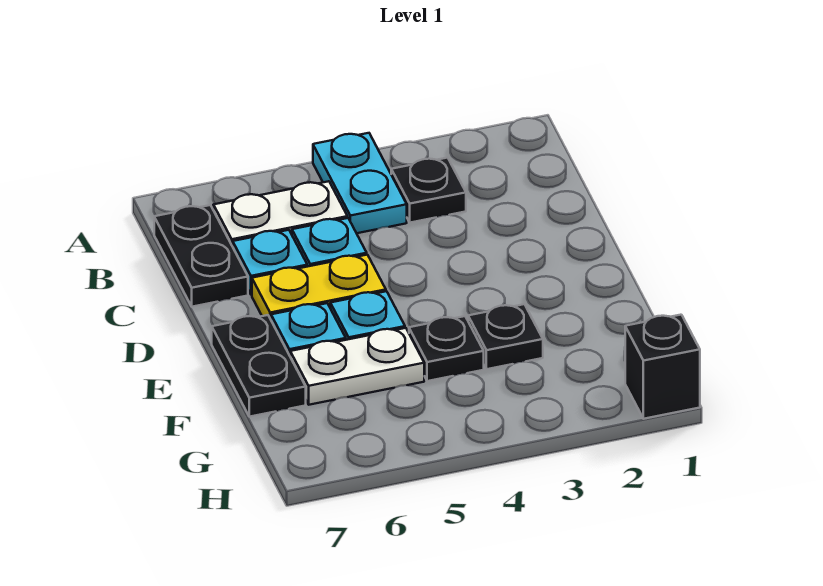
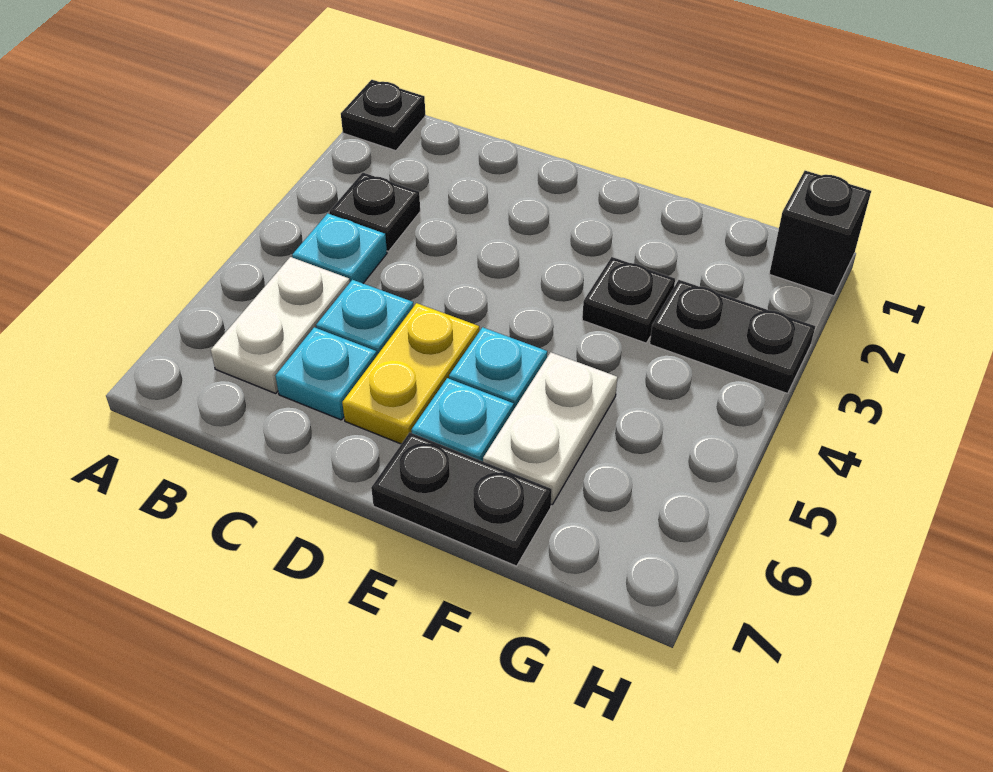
cyan 1x2 plate [313,133,407,233] -> cyan 1x1 plate [292,213,387,283]
black 1x2 plate [154,205,248,307] -> black 1x2 plate moved to [650,280,815,394]
black 1x1 plate [409,316,484,381] -> black 1x1 plate moved to [341,80,425,151]

